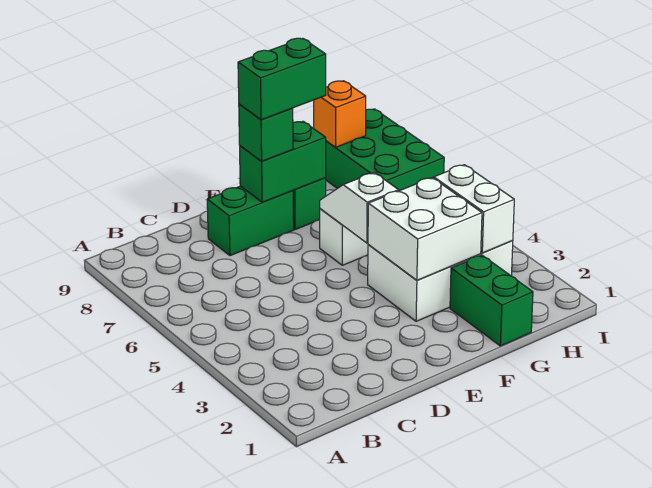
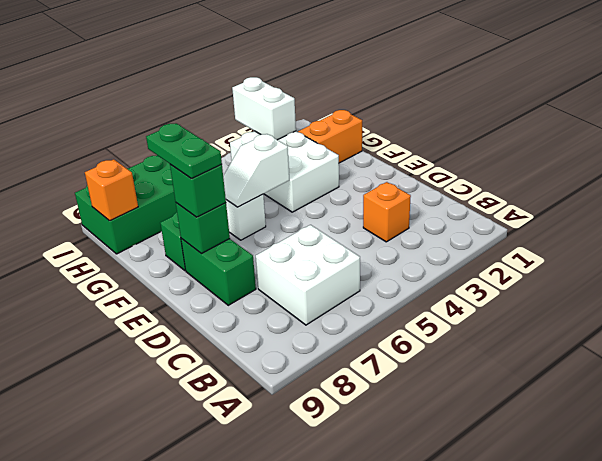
none -> orange 1x1 brick [363,182,411,242]
green 1x2 brick [240,121,326,202] -> green 1x1 brick [176,203,230,254]
green 1x2 brick [238,38,326,120] -> green 1x2 plate [146,123,222,179]
white 2x2 brick [368,178,482,280] -> white 2x2 brick moved to [256,225,360,325]
green 1x2 brick [450,255,533,346] -> orange 1x2 brick [298,110,362,163]
white 1x2 brick [434,165,514,253] -> white 1x2 brick turned to [232,77,296,140]

